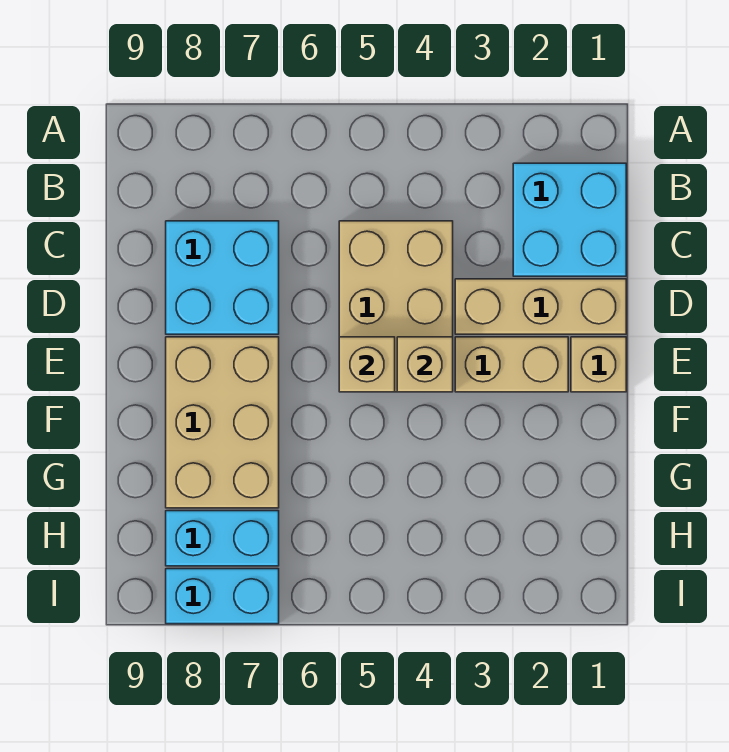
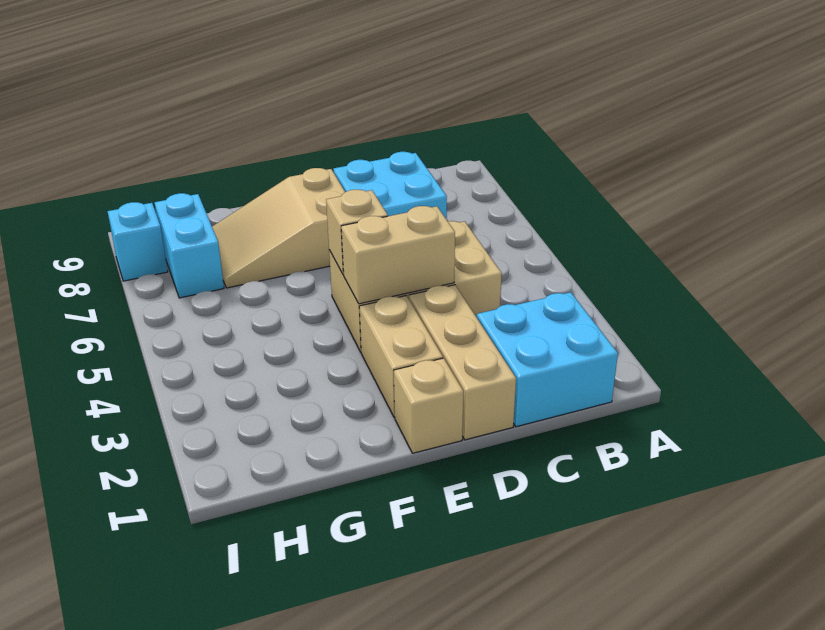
tan 1x1 brick [397,337,453,392] -> tan 1x2 brick [341,206,455,304]
tan 2x3 brick [166,337,279,508] -> tan 2x3 slope [212,168,345,288]
cyan 1x2 brick [166,569,279,624] -> cyan 1x1 brick [107,202,168,281]

